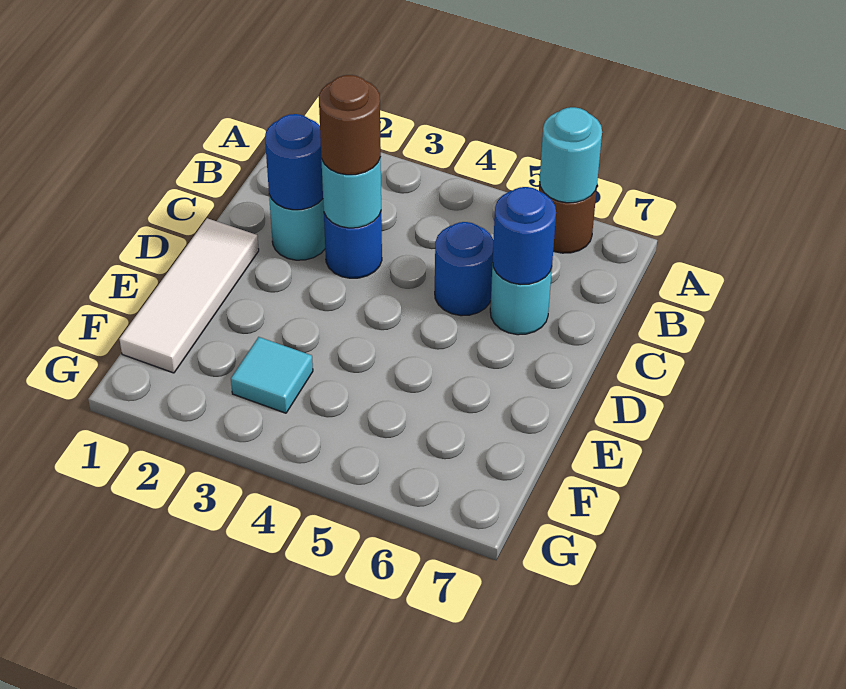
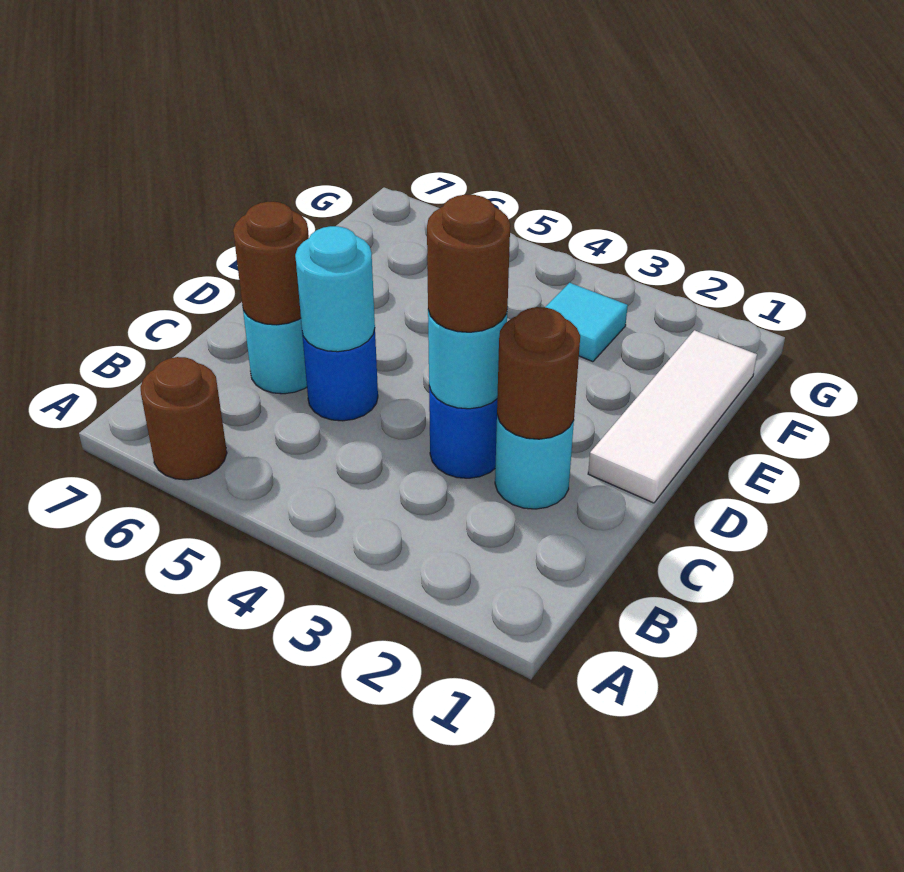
cyan 1x1 round brick [540,107,602,203] -> cyan 1x1 round brick moved to [295,226,375,352]
blue 1x1 round brick [265,114,323,210] -> brown 1x1 round brick [497,307,580,439]
blue 1x1 round brick [493,187,556,285] -> brown 1x1 round brick [233,202,309,325]

